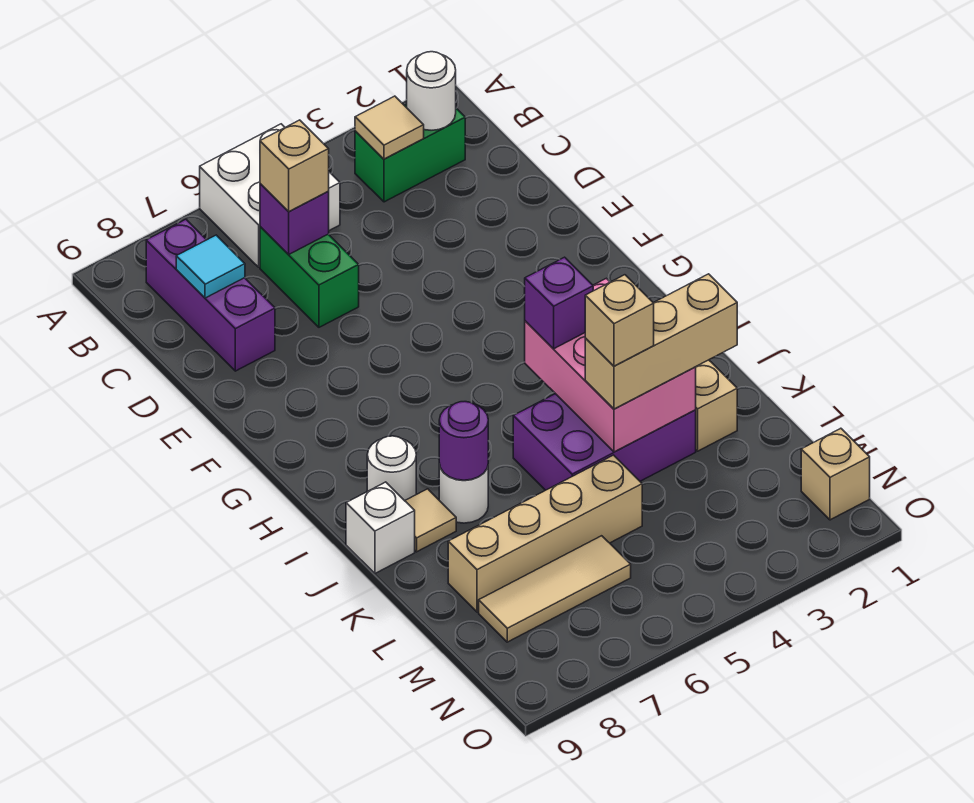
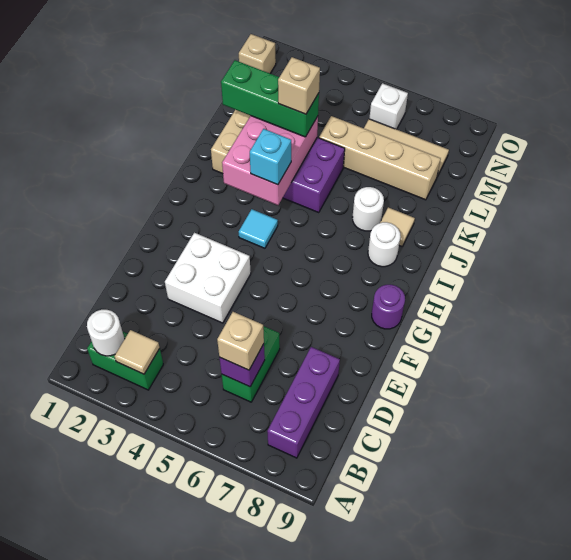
white 2x2 brick [200,124,340,267] -> white 2x2 brick moved to [165,233,251,323]
cyan 1x1 tile [176,235,245,298] -> cyan 1x1 tile moved to [239,209,278,248]
purple 1x1 brick [525,257,593,349] -> cyan 1x1 brick [250,129,291,185]
purple 1x1 round brick [439,402,488,480] -> purple 1x1 round brick moved to [372,285,405,329]
white 1x1 brick [346,482,415,573] -> white 1x1 brick moved to [369,83,408,129]
tan 1x3 brick [585,274,737,409] -> green 1x3 brick [221,60,319,137]

